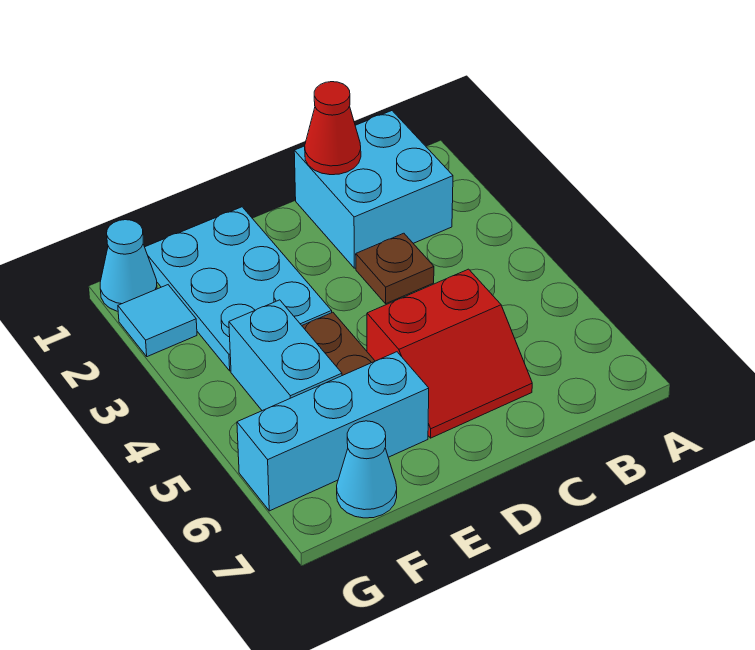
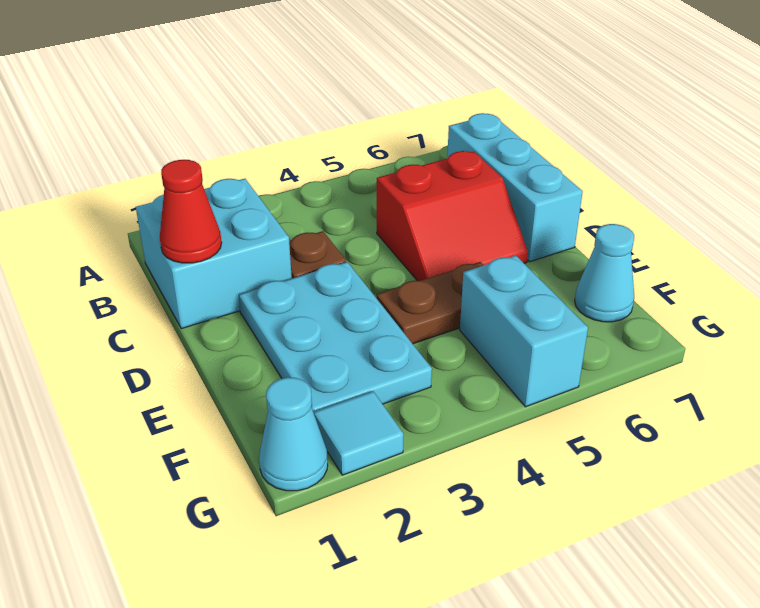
red 2x2 slope [367,269,532,438] -> red 2x2 slope turned to [377,151,528,281]
cyan 2x3 plate [145,207,332,371] -> cyan 2x3 plate turned to [239,262,432,412]
cyan 1x3 brick [237,352,429,511] -> cyan 1x3 brick moved to [447,113,583,262]
cyan 1x2 brick [229,300,342,411] -> cyan 1x2 brick turned to [460,255,588,407]

